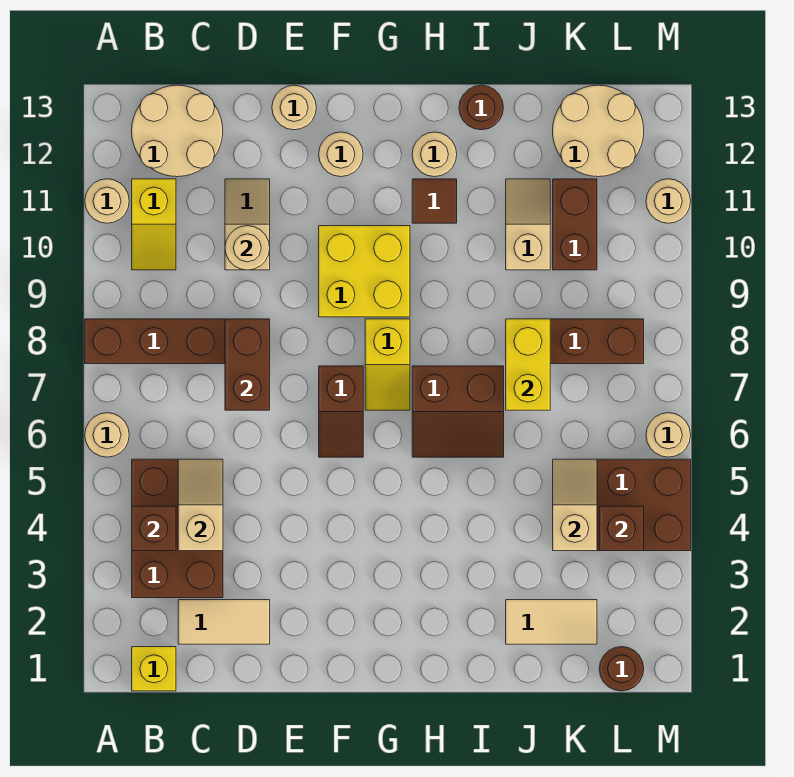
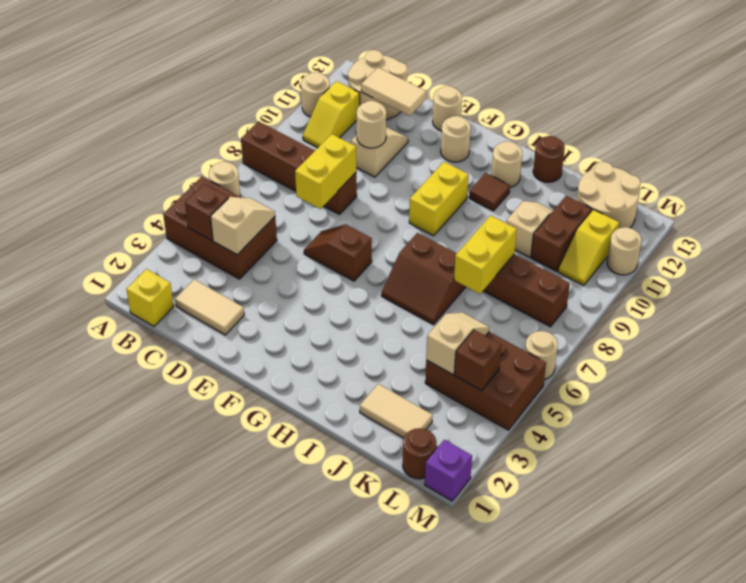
brown 2x3 brick [132,459,223,598] -> brown 2x3 brick turned to [163,177,277,279]
none -> tan 1x2 tile [361,68,426,116]
brown 1x2 brick [225,319,270,410] -> yellow 1x2 brick [295,134,356,209]
brown 1x2 slope [319,366,363,457] -> brown 1x2 slope turned to [304,225,372,281]
yellow 2x2 brick [319,226,410,317] -> yellow 1x2 brick [409,162,469,236]
yellow 1x2 slope [365,319,410,410] -> yellow 1x2 slope moved to [558,209,619,285]
none -> purple 1x1 brick [425,440,472,501]

